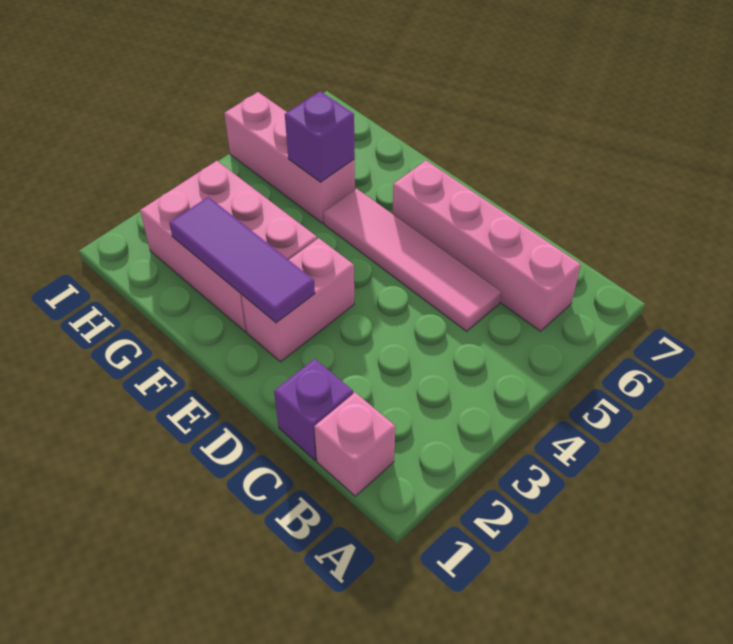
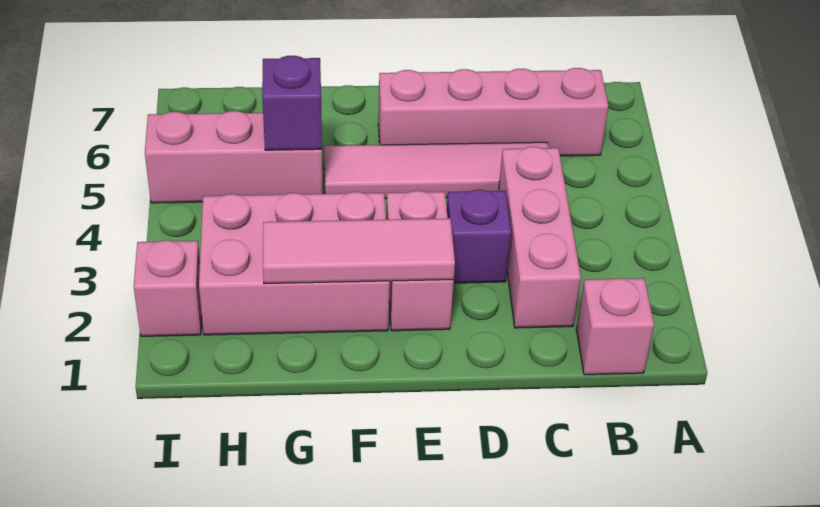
purple 1x1 brick [274,359,353,460] -> purple 1x1 brick moved to [447,190,511,283]
none -> pink 1x3 brick [499,147,581,328]
purple 1x3 tile [169,197,315,323] -> pink 1x3 tile [263,218,455,284]
none -> pink 1x1 brick [134,240,202,336]

